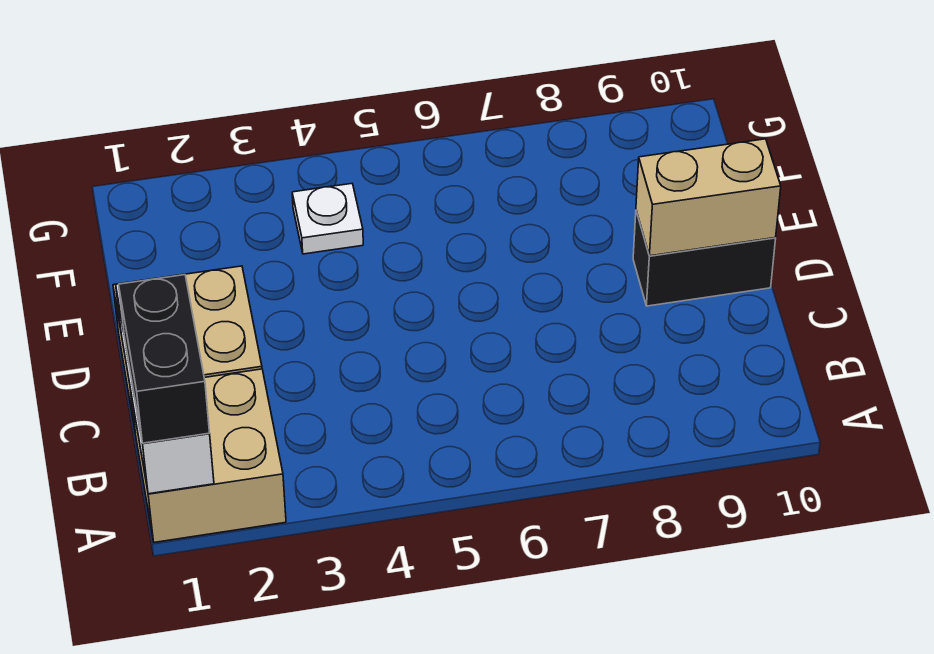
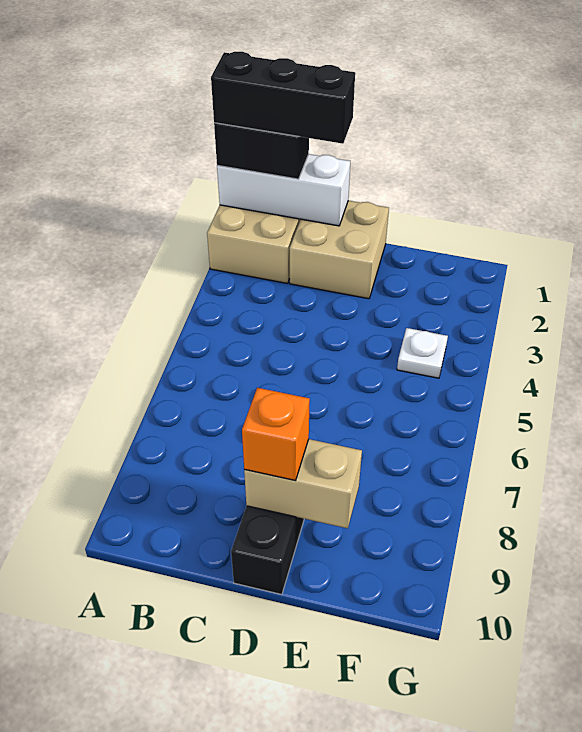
none -> black 1x3 brick [211,52,355,144]
tan 1x2 brick [636,139,781,256] -> tan 1x2 brick turned to [244,439,362,528]
none -> orange 1x1 brick [242,388,310,480]

